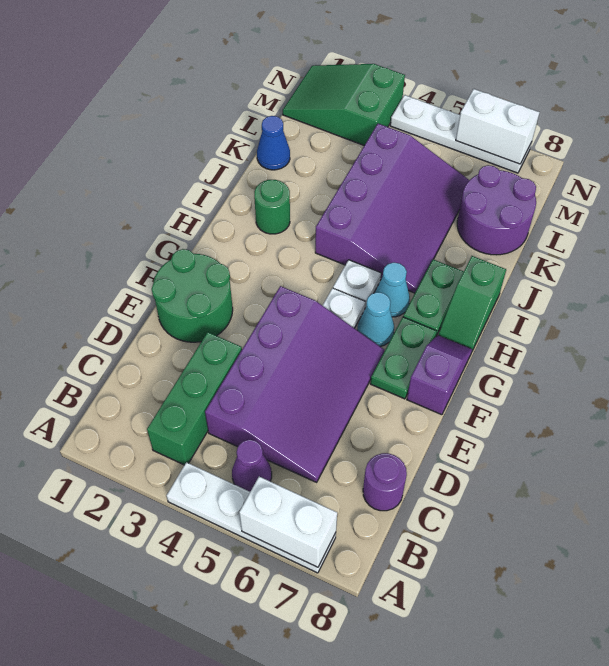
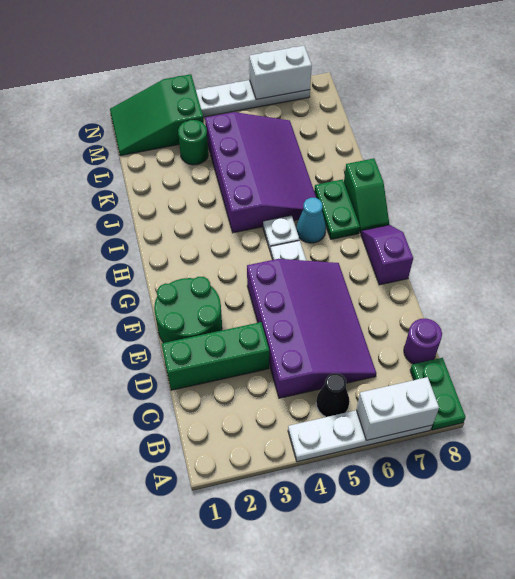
green 1x3 brick [147,332,242,465] -> green 1x3 brick turned to [162,322,269,390]
purple 1x1 cone [232,440,272,492] -> black 1x1 cone [316,373,350,417]
green 1x2 plate [370,317,437,399] -> green 1x2 plate moved to [410,358,466,430]
cyan 1x1 cone [357,292,394,346] -> none
green 1x1 round brick [254,180,290,234] -> green 1x1 round brick moved to [178,120,208,165]
blue 1x1 cone [257,116,290,170] -> none
purple 2x2 round brick [457,165,536,255] -> none

